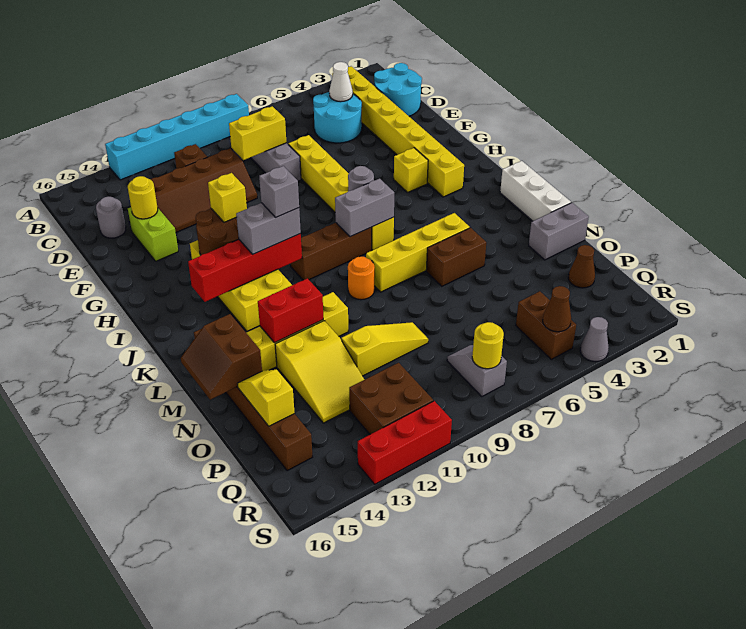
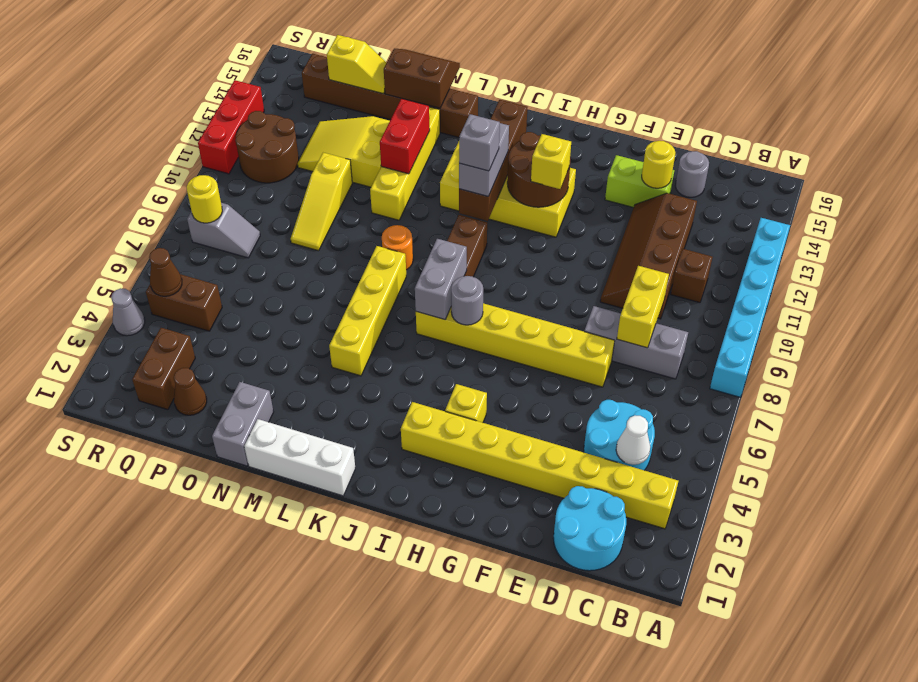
red 1x4 brick [188,234,302,302] -> brown 1x4 brick [459,100,527,221]
brown 1x2 brick [426,228,486,286] -> brown 1x2 brick moved to [132,328,195,410]
brown 2x2 brick [349,363,433,434] -> brown 2x2 round brick [235,111,299,183]

